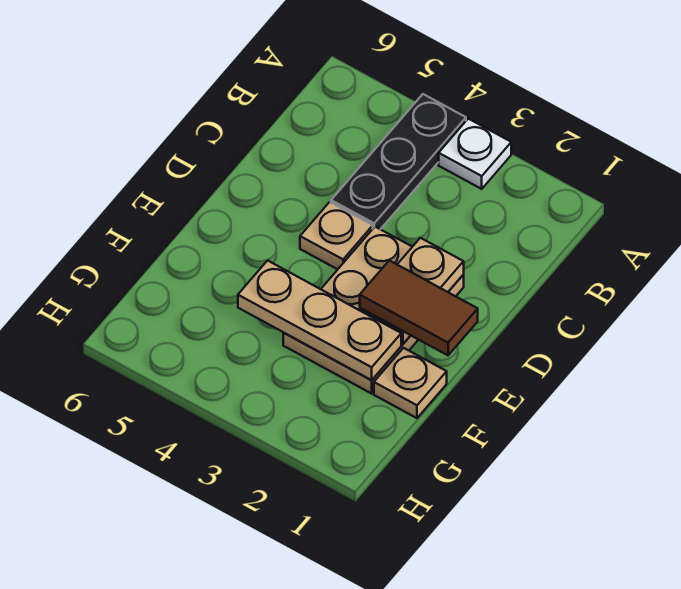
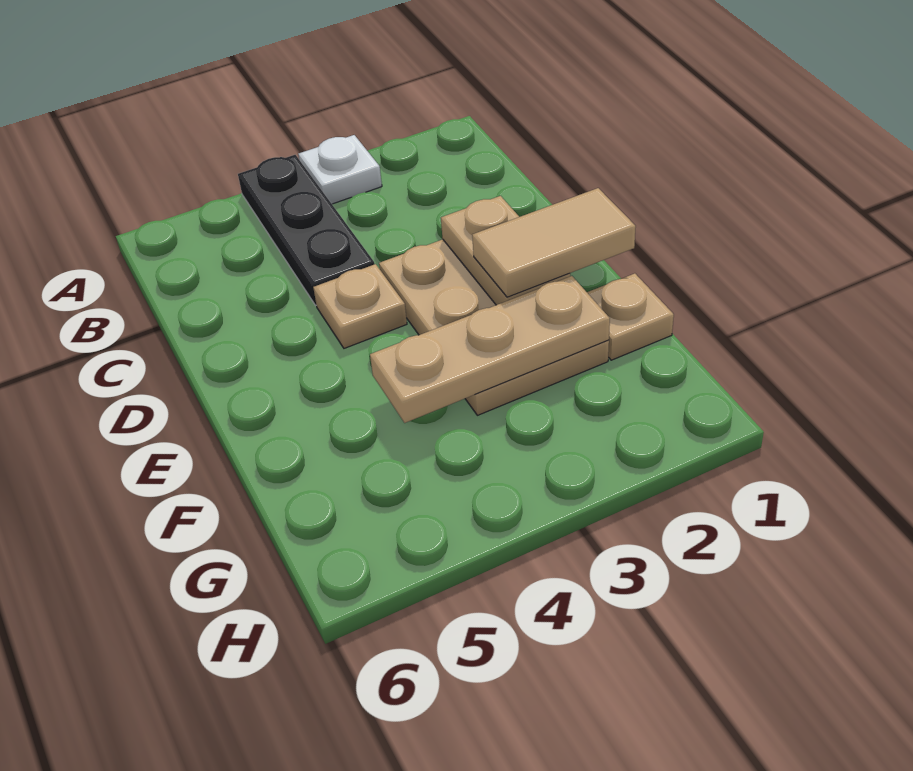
brown 1x2 tile [360,260,478,355] -> tan 1x2 tile [472,188,636,297]

